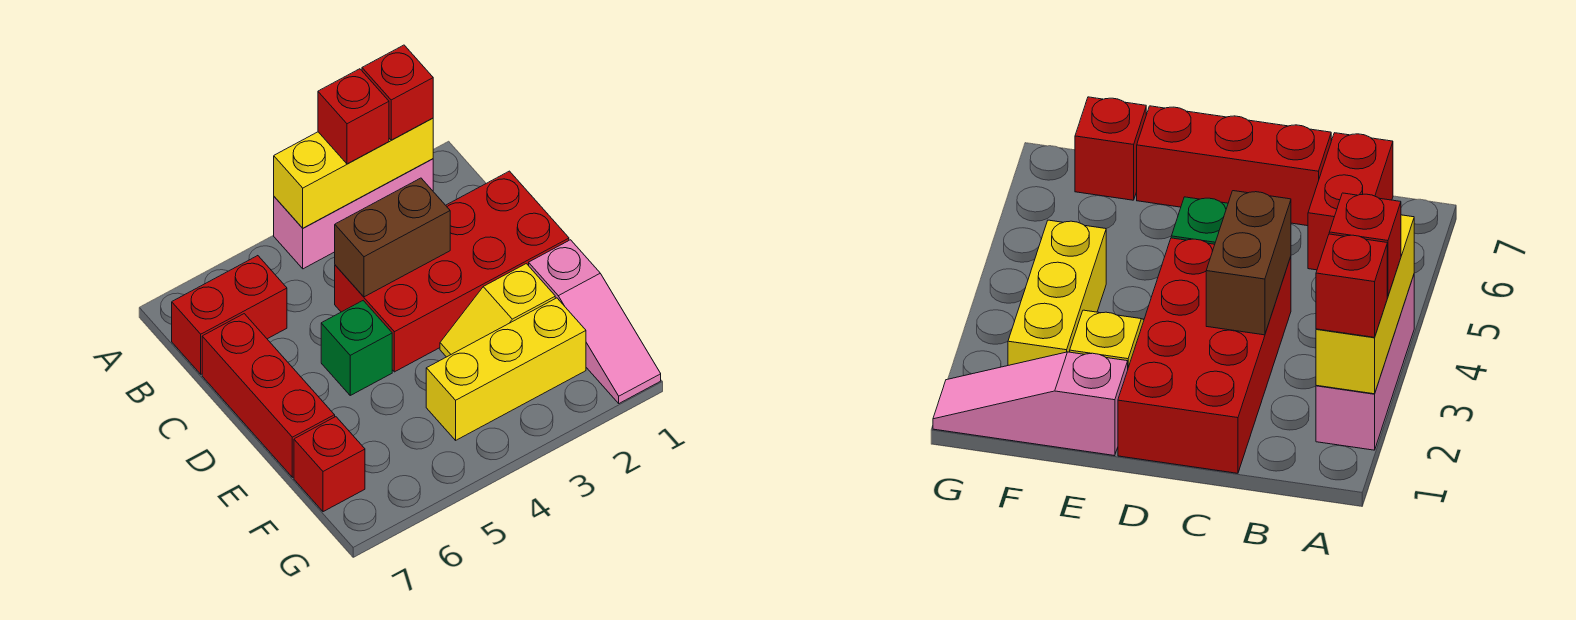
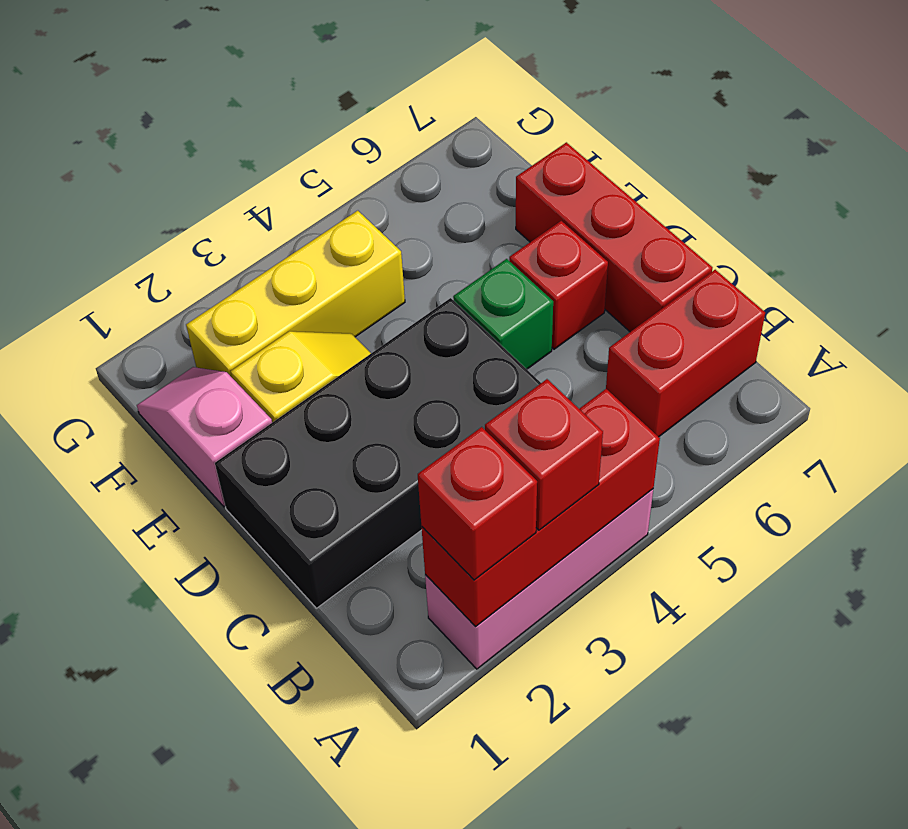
yellow 1x3 brick [274,118,433,228] -> red 1x3 brick [422,389,660,627]
red 2x4 brick [335,171,569,372] -> black 2x4 brick [215,298,541,608]
brown 1x2 brick [335,178,450,297] -> none
pink 1x3 slope [529,240,661,403] -> pink 1x2 slope [137,367,272,506]
red 1x1 brick [294,417,365,512] -> red 1x1 brick moved to [509,221,608,349]

